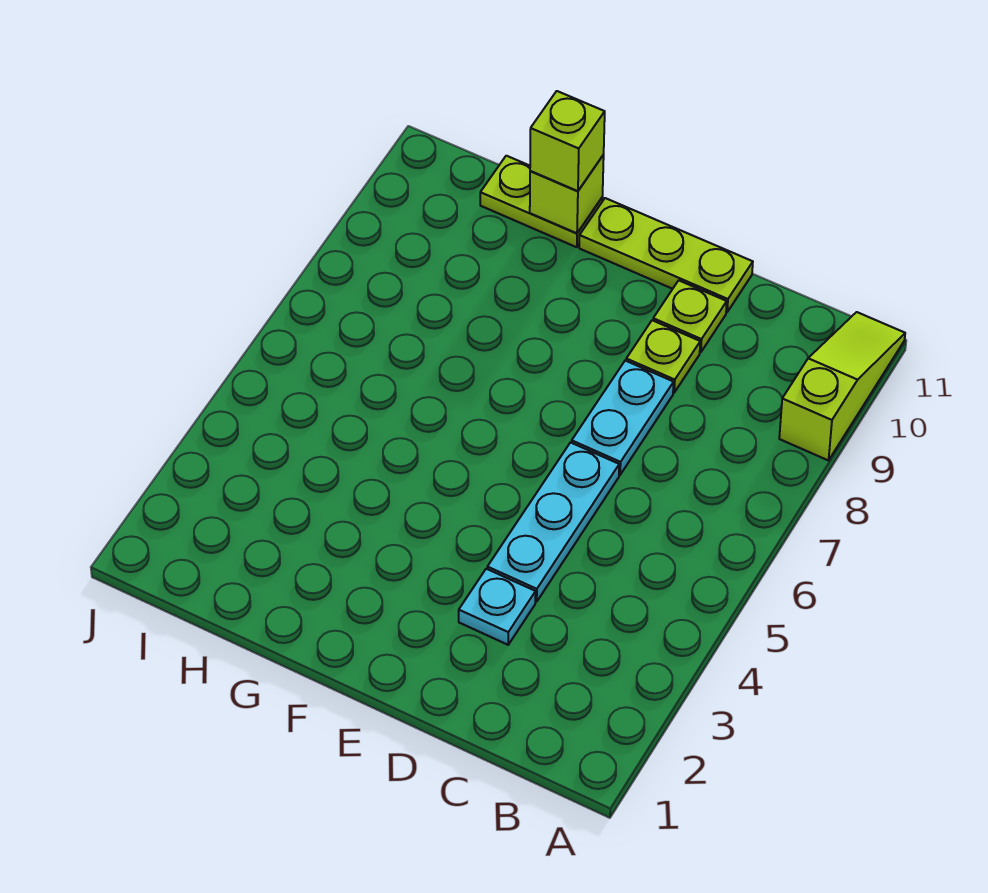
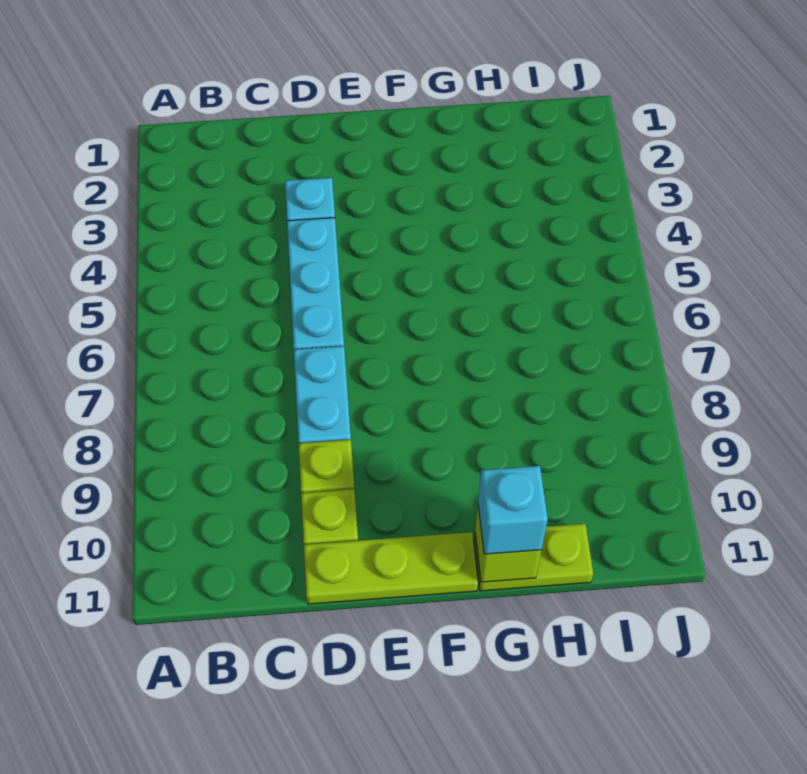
lime 1x3 slope [779,312,905,460] -> none
lime 1x1 brick [530,91,605,191] -> cyan 1x1 brick [478,466,548,554]

